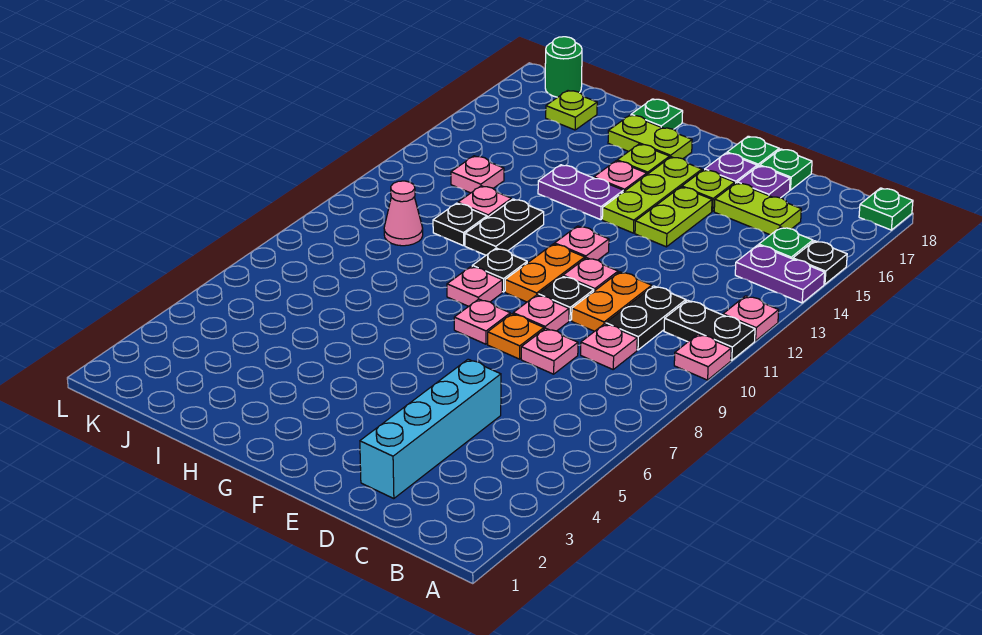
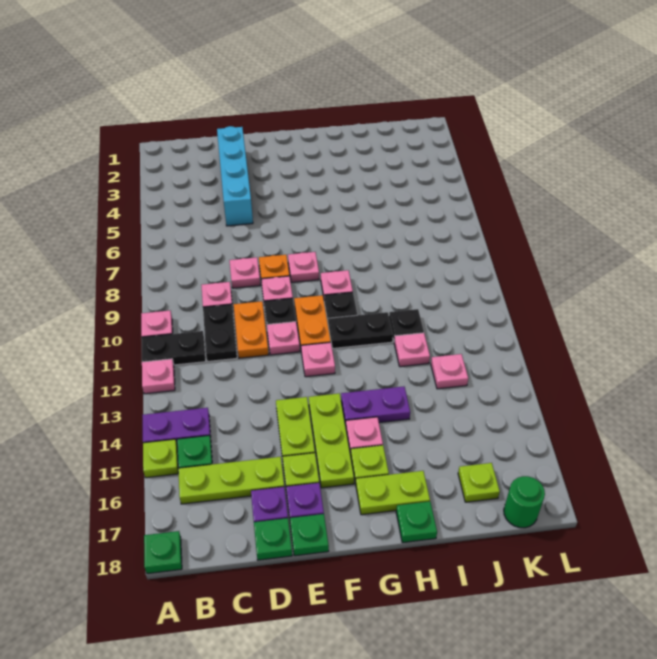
black 1x1 plate [793,241,847,284] -> lime 1x1 plate [143,439,178,478]
lime 1x2 plate [714,183,801,235] -> lime 1x3 plate [178,457,284,504]
black 1x2 plate [465,199,544,255] -> black 1x2 plate turned to [328,312,393,349]
pink 1x1 cone [384,181,423,246] -> none

